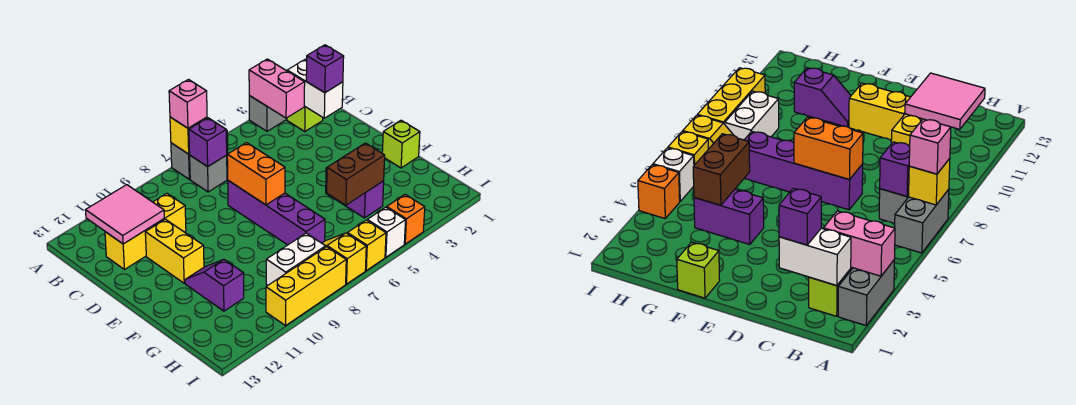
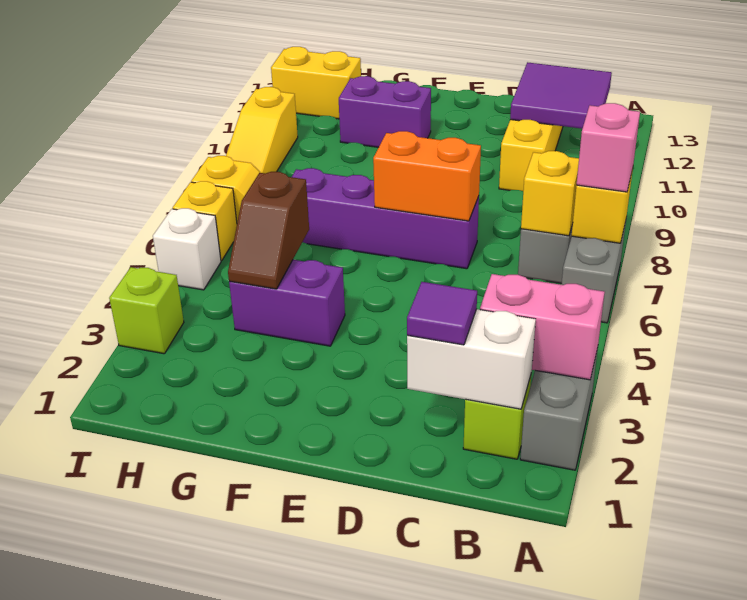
purple 1x1 brick [189,118,227,167] -> yellow 1x1 brick [521,151,579,236]
pink 2x2 tile [86,185,164,244] -> purple 2x2 tile [510,62,612,129]
purple 1x1 brick [306,45,344,93] -> purple 1x1 tile [407,282,477,345]
yellow 1x2 brick [145,219,204,283] -> yellow 1x2 brick moved to [271,47,361,119]
lime 1x1 brick [382,120,420,168] -> lime 1x1 brick moved to [109,267,184,354]
purple 1x2 slope [185,259,244,311] -> purple 1x2 brick [339,76,431,147]
brown 1x2 brick [327,143,385,205] -> brown 1x2 slope [228,172,309,289]
white 1x2 brick [266,233,326,285] -> none
orange 1x1 brick [387,195,425,244] -> none
yellow 1x3 brick [266,247,346,325] -> yellow 1x3 slope [226,87,298,173]

